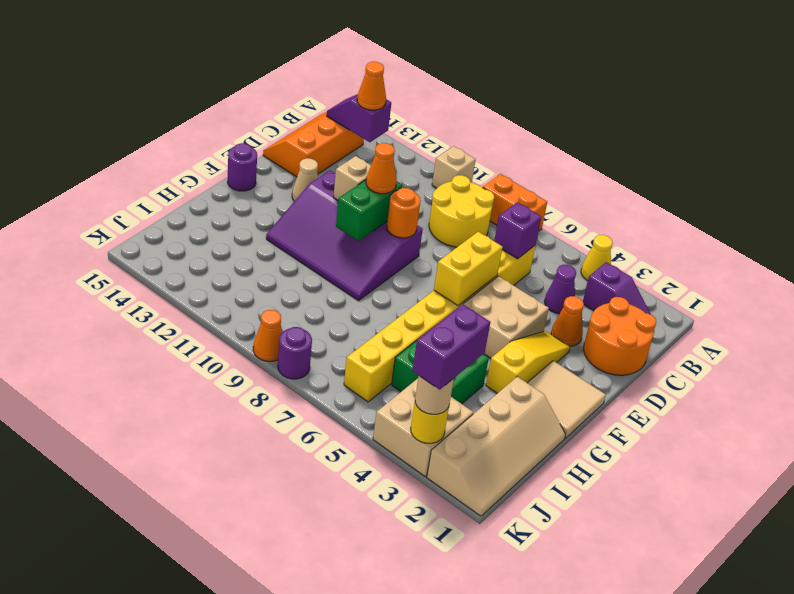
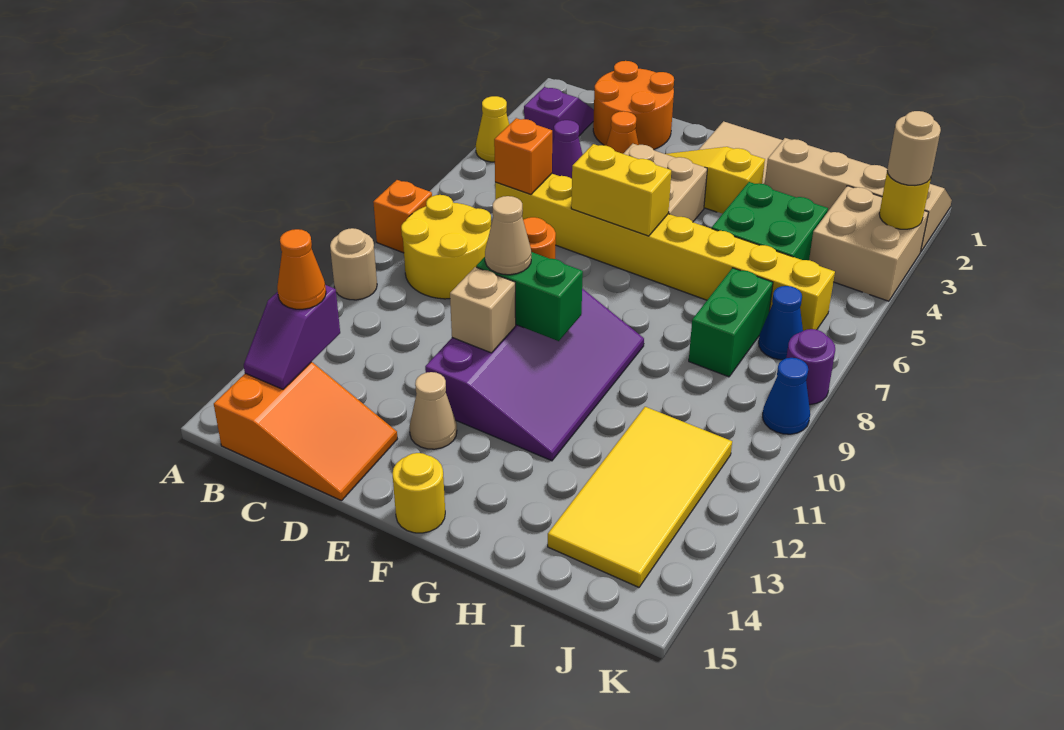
orange 1x2 brick [483,174,547,231] -> orange 1x1 brick [373,180,432,253]
tan 1x1 brick [432,146,476,188] -> tan 1x1 round brick [330,228,377,300]
orange 2x3 slope [263,112,364,177] -> orange 2x3 slope turned to [214,362,397,501]
purple 1x1 brick [494,202,541,259] -> orange 1x1 brick [494,118,552,194]
orange 1x1 cone [366,143,397,194] -> tan 1x1 cone [485,196,531,275]
purple 1x1 round brick [228,143,257,191] -> yellow 1x1 round brick [392,453,445,533]
none -> green 1x2 brick [689,268,773,377]
none -> yellow 2x4 tile [548,407,732,587]
purple 1x2 brick [412,304,490,390] -> none
none -> blue 1x1 cone [759,286,803,360]
orange 1x1 cone [253,310,282,361] -> blue 1x1 cone [763,358,810,434]

